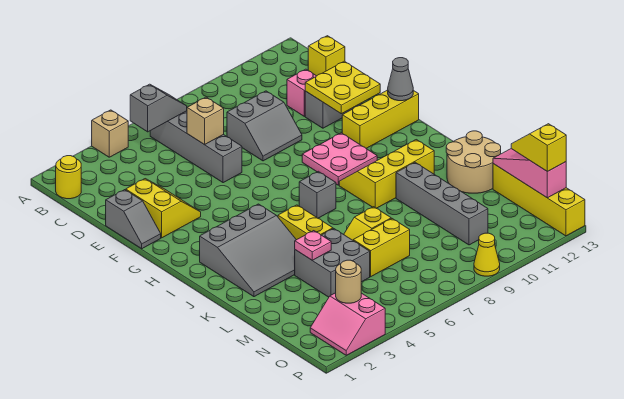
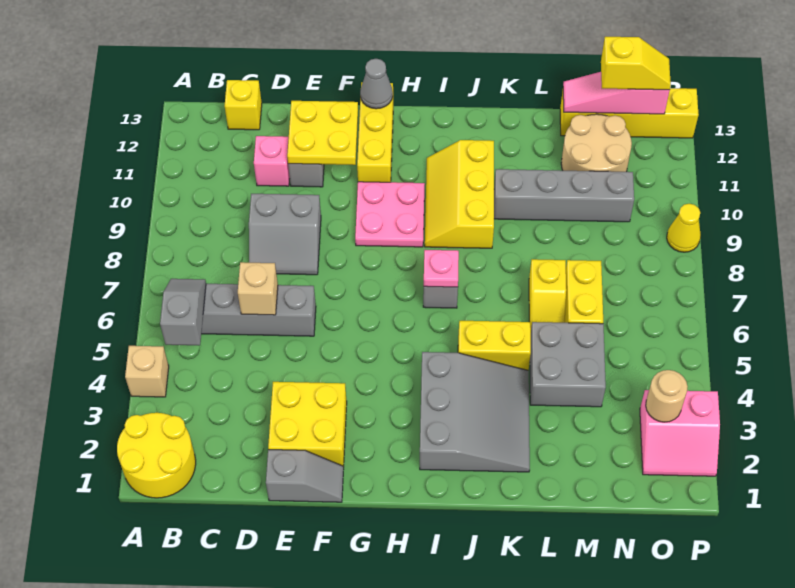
yellow 1x1 round brick [56,156,81,199] -> yellow 2x2 round brick [117,413,196,498]
grey 2x2 slope [227,91,302,161] -> grey 2x2 slope turned to [249,194,321,275]
yellow 2x2 slope [126,179,201,238] -> yellow 2x2 brick [268,382,347,468]
tan 2x2 round brick [446,131,501,193] -> tan 2x2 round brick moved to [561,114,632,172]
pink 1x1 plate [295,231,331,260] -> pink 1x1 plate moved to [424,250,459,287]
yellow 1x2 slope [511,124,566,172] -> yellow 1x2 slope turned to [601,37,671,90]

